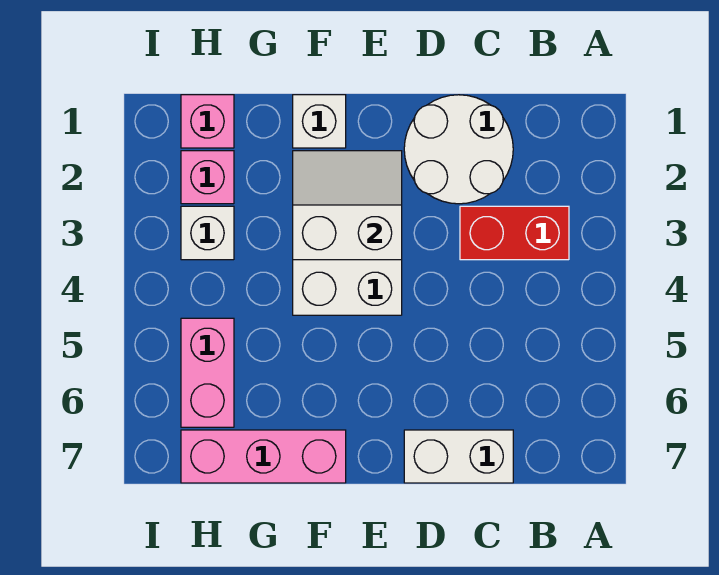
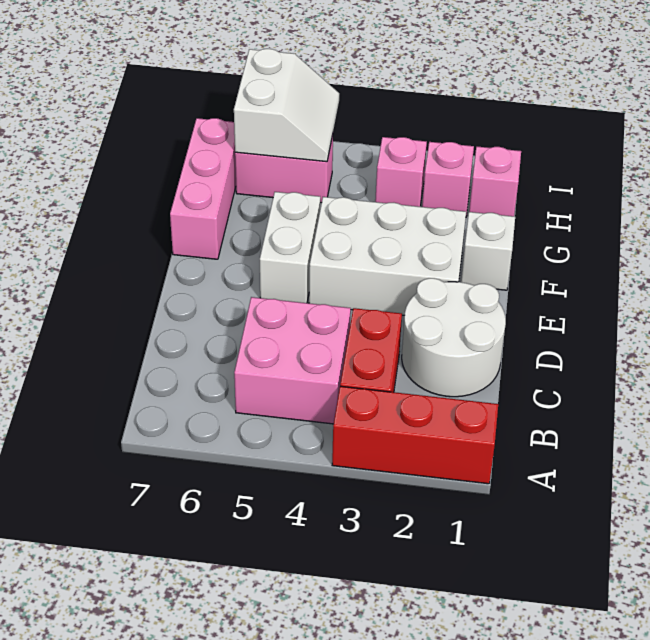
none -> red 1x3 brick [332,386,498,484]
none -> pink 2x2 brick [234,297,351,424]
white 1x2 brick [404,430,513,483] -> white 1x2 brick moved to [260,192,320,303]
white 2x2 slope [293,151,402,260] -> white 2x2 slope moved to [234,49,339,162]
white 1x1 brick [181,206,234,260] -> pink 1x1 brick [375,137,427,207]

